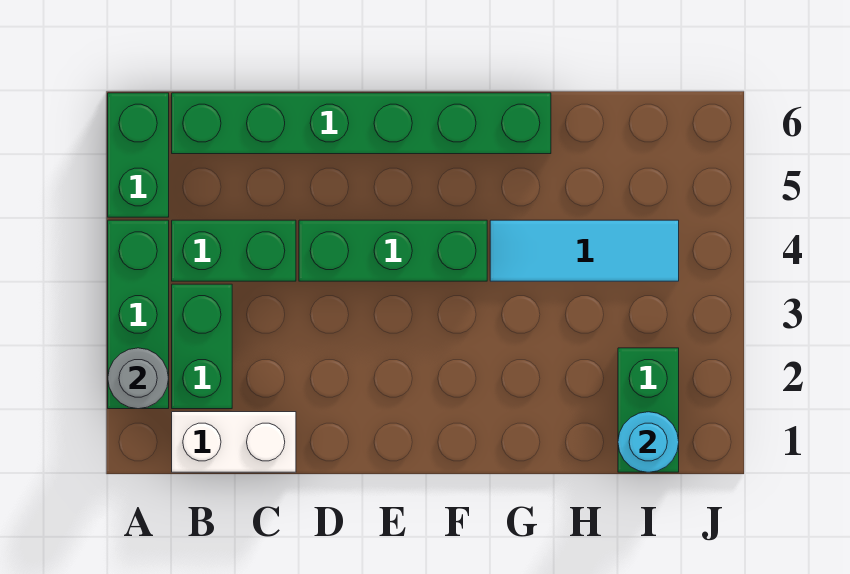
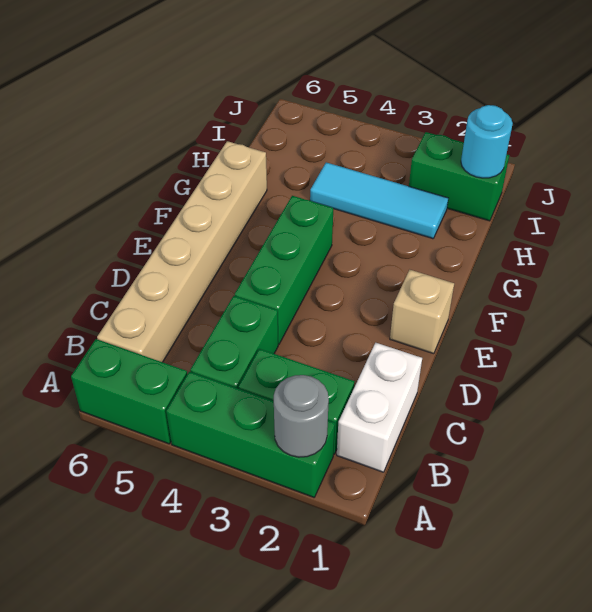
green 1x6 brick [172,93,551,154] -> tan 1x6 brick [97,141,267,362]
none -> tan 1x1 brick [390,270,454,354]
cyan 1x3 tile [490,220,679,281] -> cyan 1x3 tile turned to [310,162,448,239]

